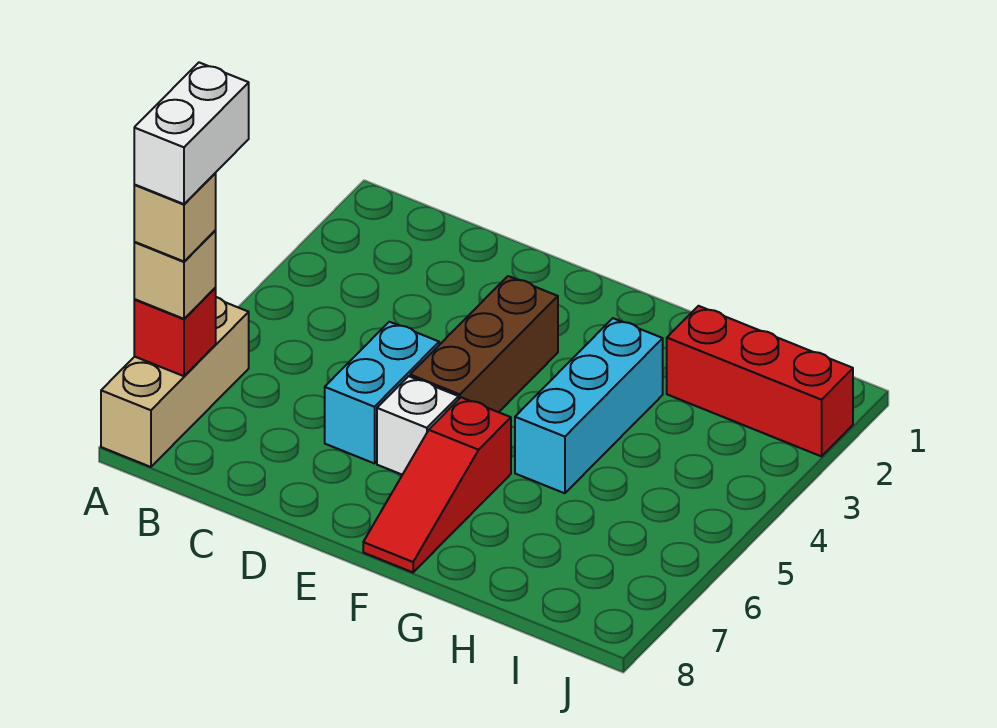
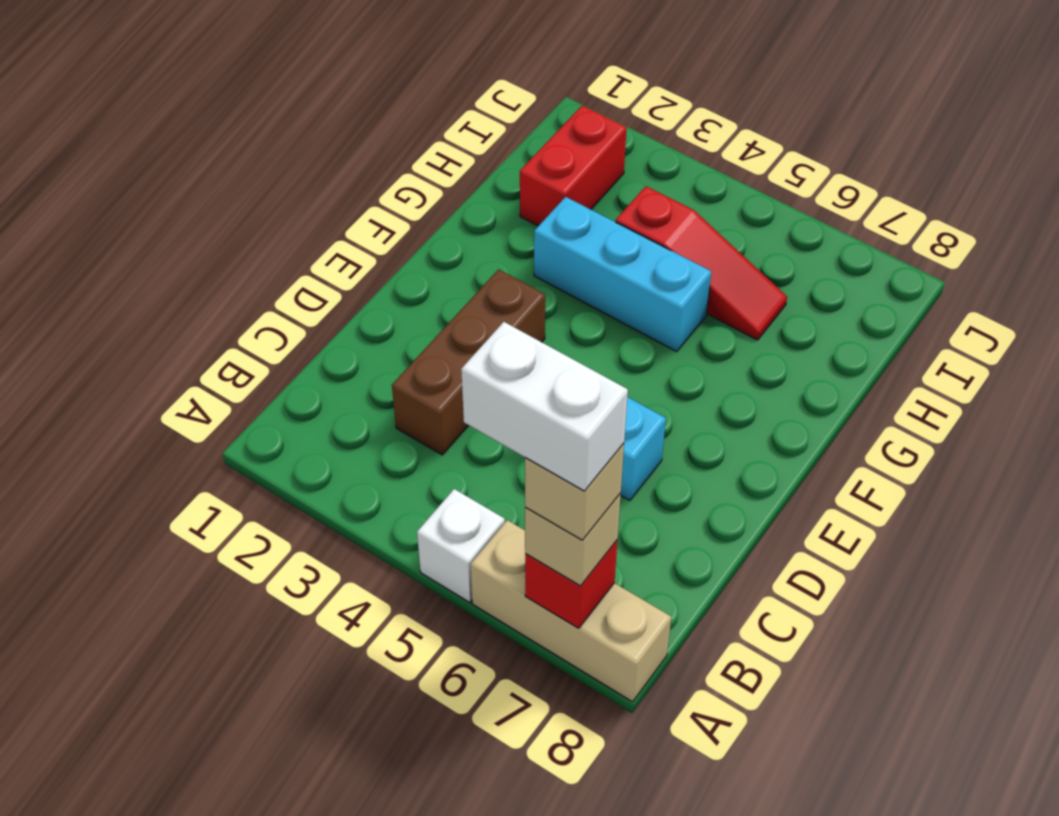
brown 1x3 brick [410,276,558,412] -> brown 1x3 brick turned to [392,269,545,455]
white 1x1 brick [377,376,459,475] -> white 1x1 brick moved to [417,489,505,603]
red 1x3 slope [363,397,511,572] -> red 1x3 slope moved to [616,186,787,340]
red 1x3 brick [667,306,853,456] -> red 1x2 brick [520,106,627,226]

